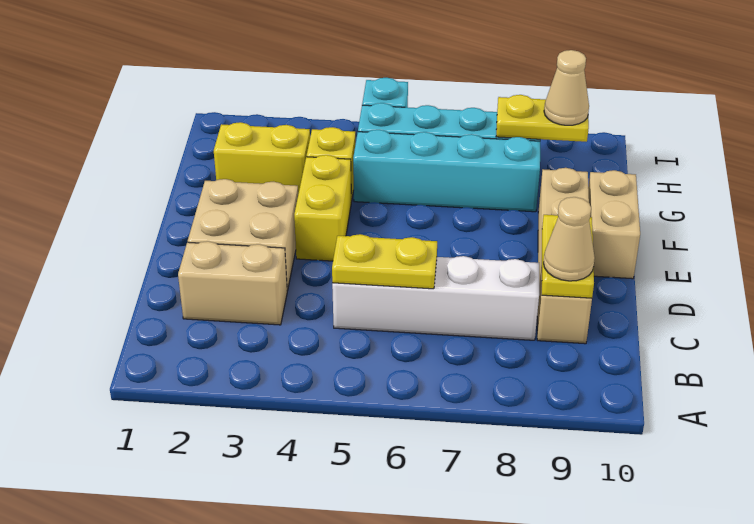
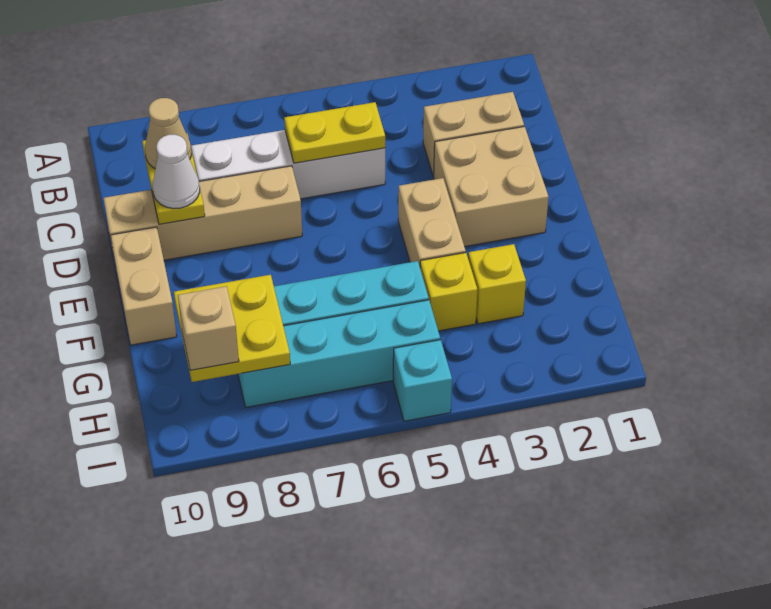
tan 1x4 brick [537,168,592,344] -> tan 1x4 brick turned to [104,166,302,262]
none -> white 1x1 cone [153,135,200,209]
yellow 1x2 brick [294,155,351,261] -> tan 1x2 brick [398,178,466,266]
yellow 1x2 brick [214,122,310,194] -> yellow 1x1 brick [468,244,526,324]
yellow 1x2 plate [496,95,589,142] -> yellow 2x2 plate [174,275,290,382]
tan 1x1 cone [544,50,589,125] -> tan 1x1 brick [178,286,239,370]

